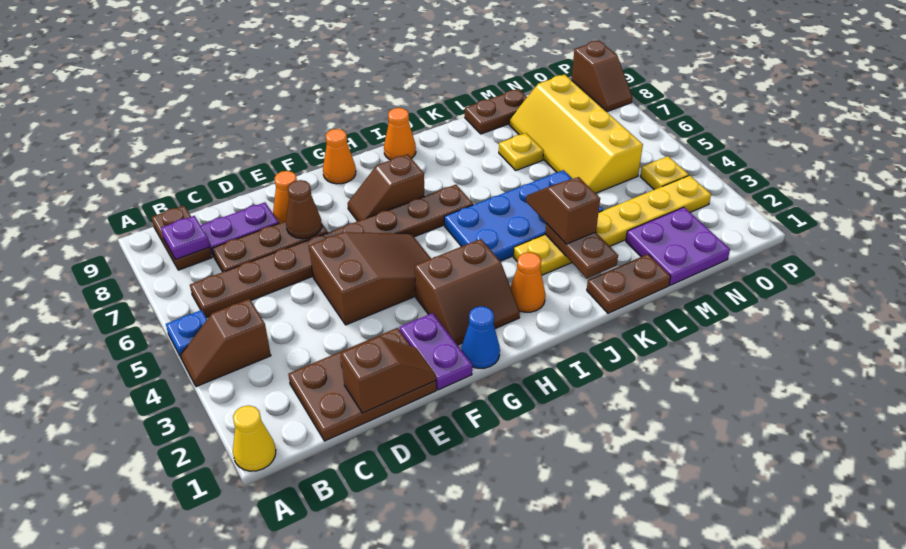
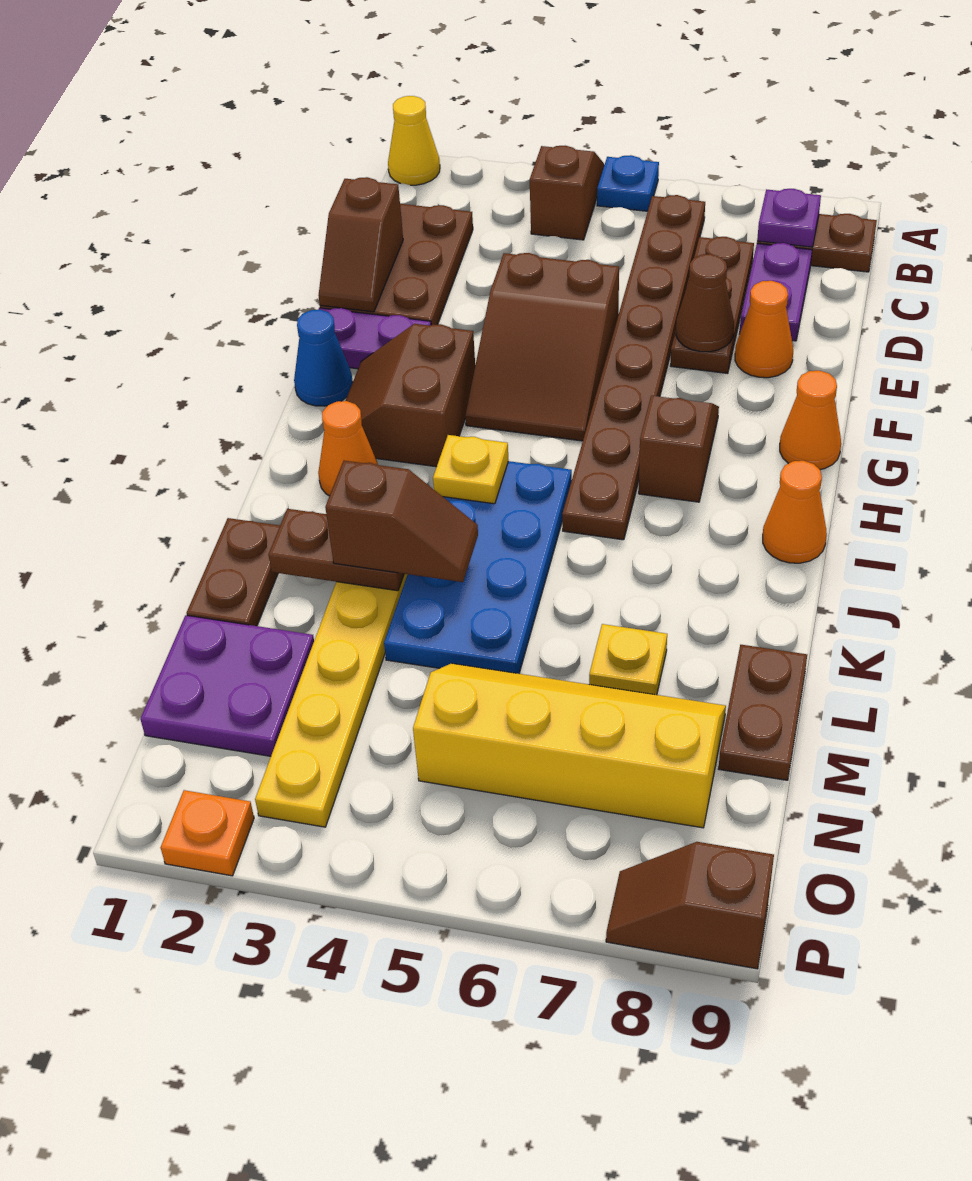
yellow 1x1 plate [640,156,689,190] -> yellow 1x1 plate moved to [433,435,509,504]
none -> orange 1x1 plate [161,790,254,876]

